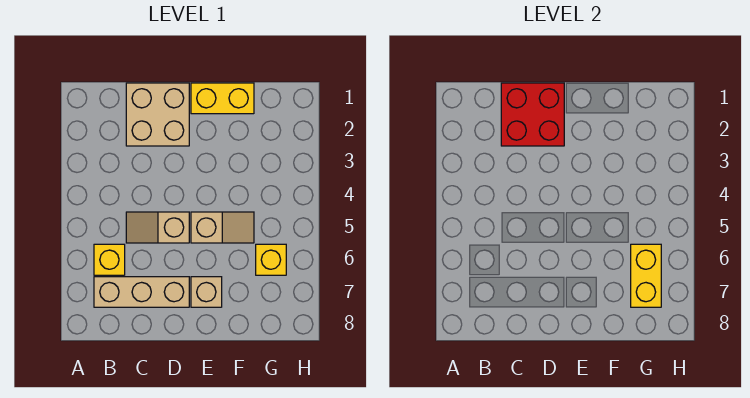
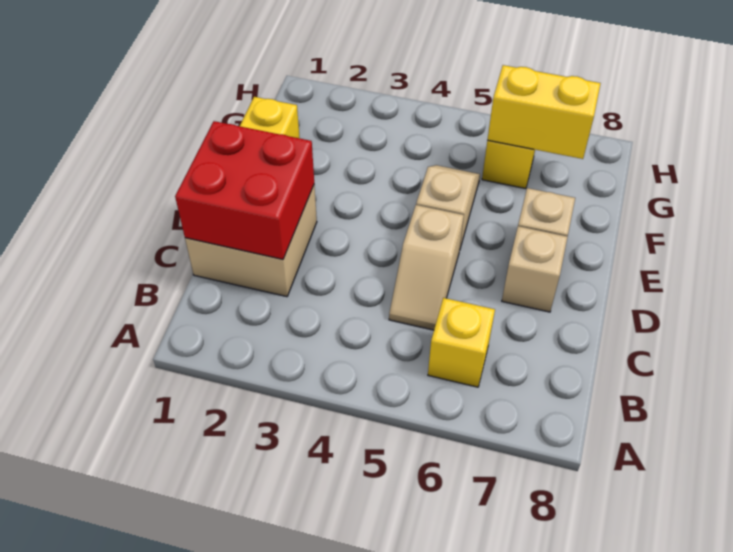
tan 1x3 brick [94,277,189,307] -> tan 1x1 brick [502,226,567,312]

